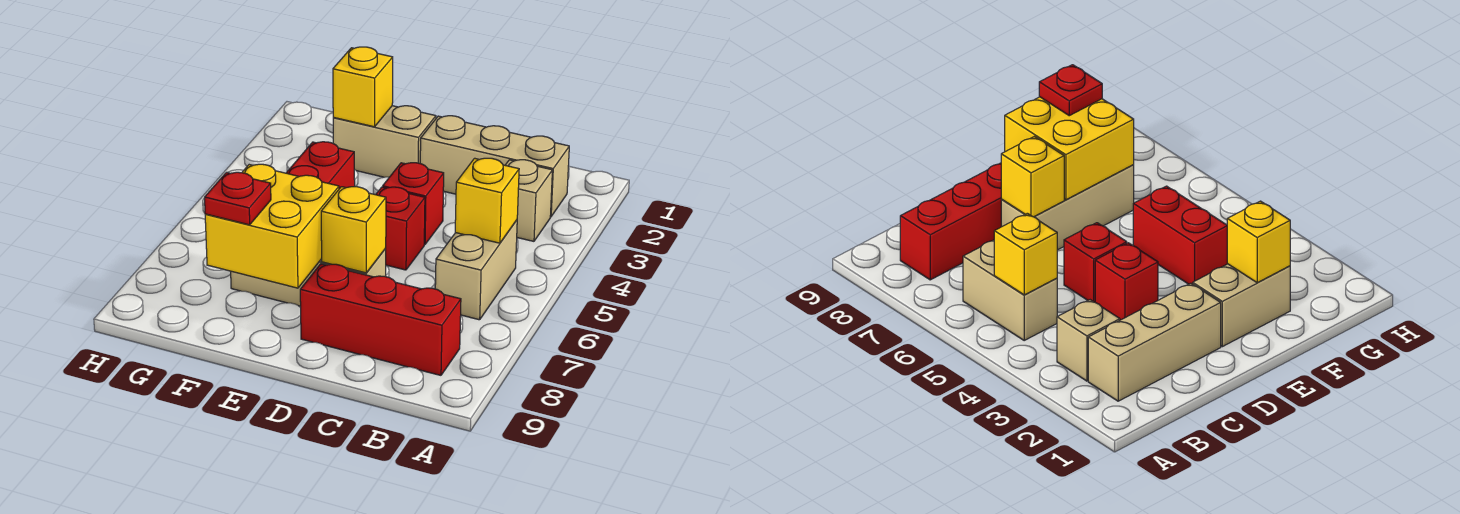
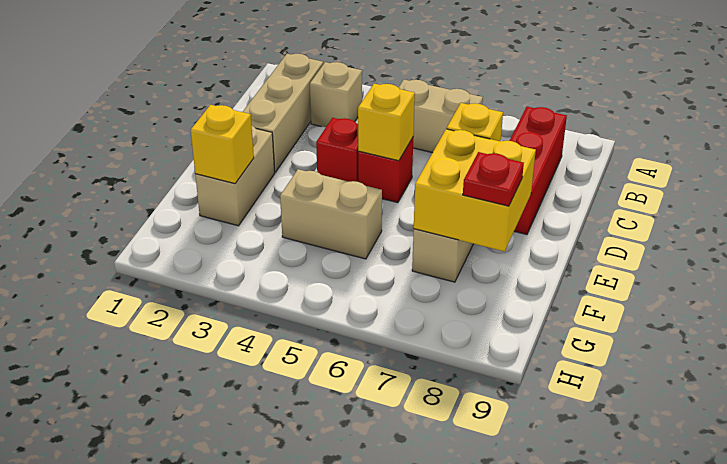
yellow 1x1 brick [455,158,519,243] -> yellow 1x1 brick moved to [358,84,415,161]
red 1x2 brick [287,142,355,189] -> tan 1x2 brick [280,169,382,259]

